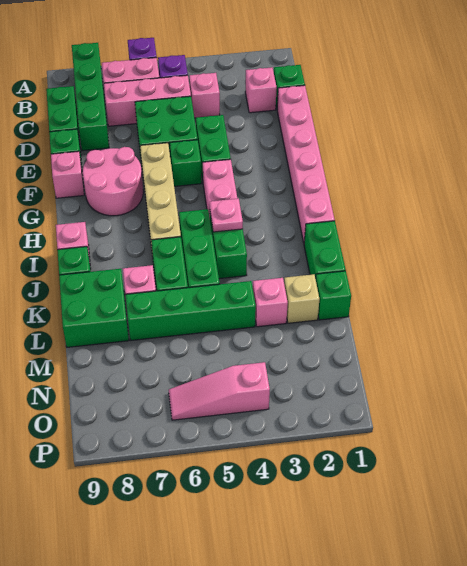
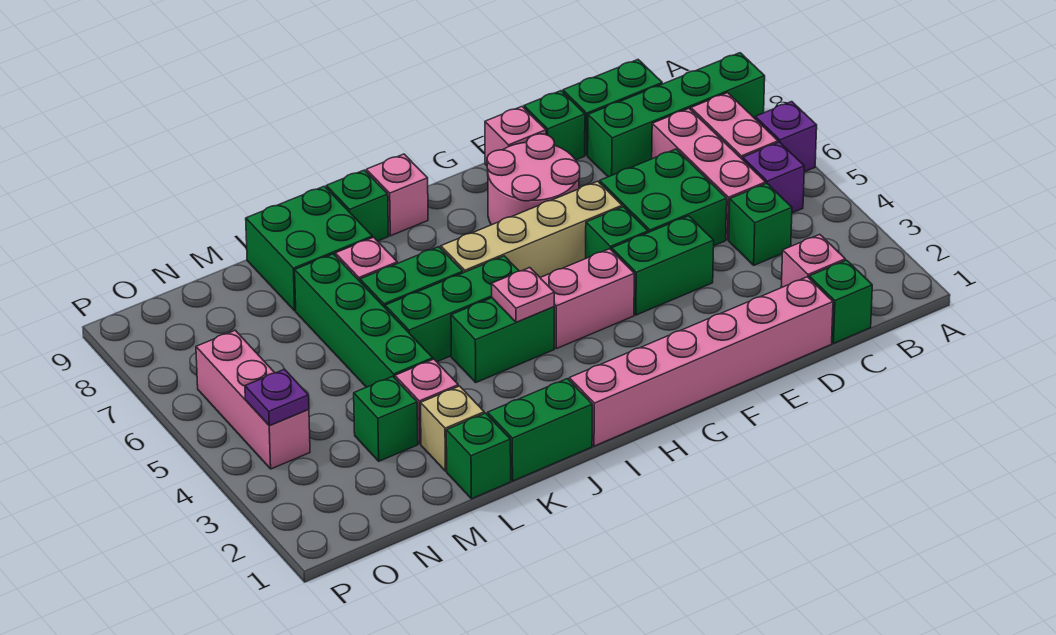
pink 1x1 brick [189,73,220,118] -> green 1x1 brick [729,183,792,265]
none -> green 1x1 brick [354,376,418,461]
pink 1x3 slope [169,362,270,420] -> pink 1x3 brick [196,330,310,469]
none -> purple 1x1 plate [245,369,309,426]

